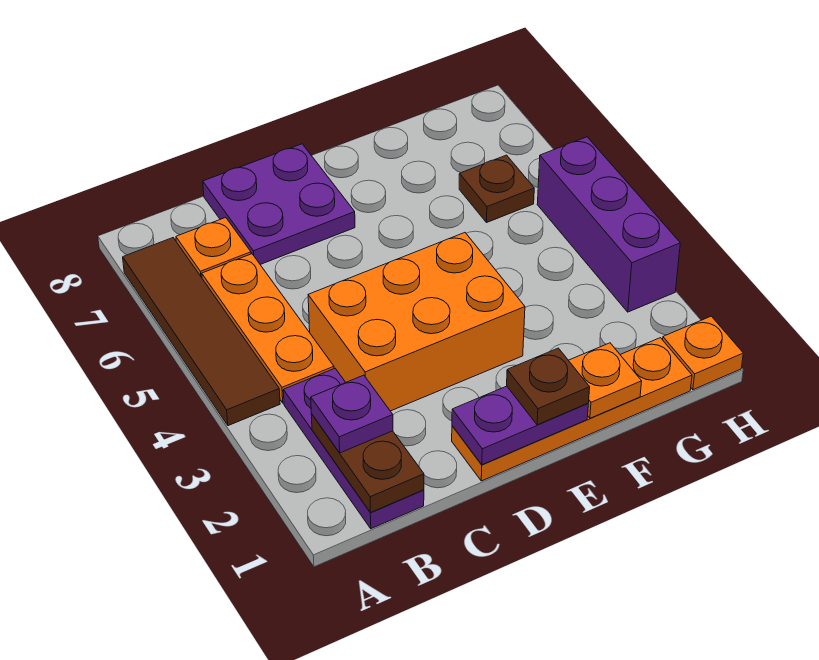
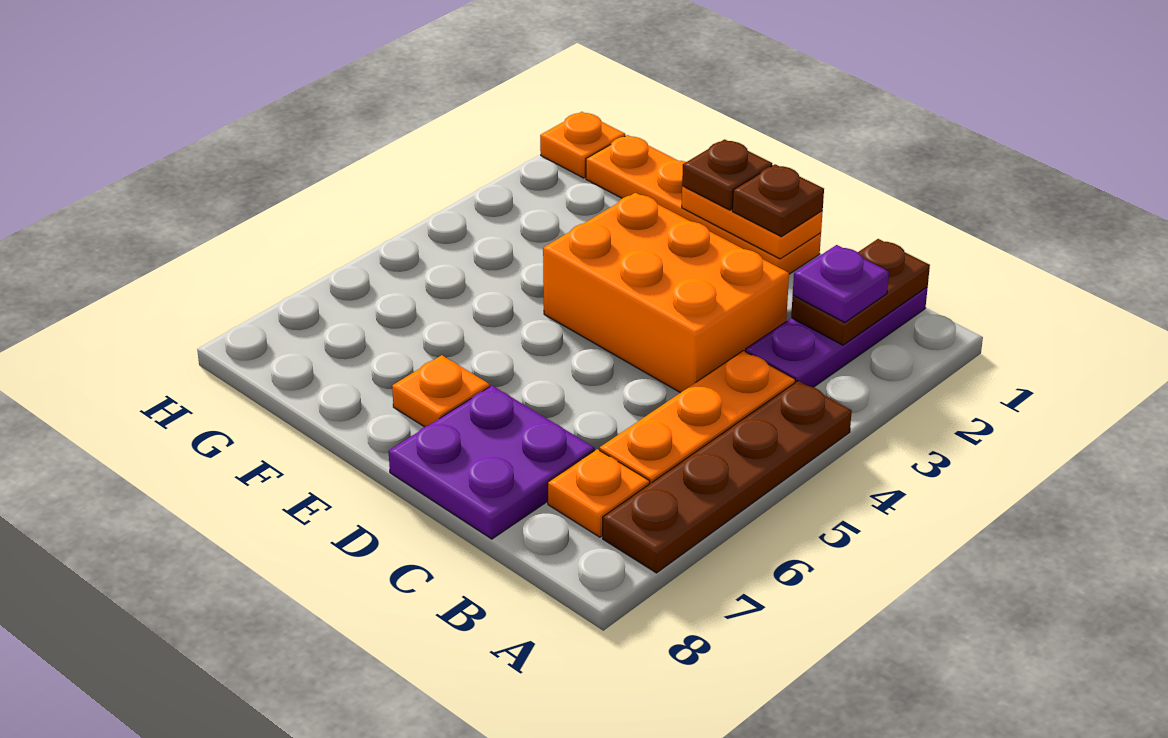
brown 1x4 tile [123,238,280,426] -> brown 1x4 plate [603,381,852,573]
purple 1x2 plate [452,386,588,465] -> orange 1x2 plate [682,186,823,259]
orange 1x1 plate [568,343,642,418] -> orange 1x1 plate moved to [392,355,490,427]
brown 1x1 plate [459,155,534,222] -> brown 1x1 plate moved to [732,164,824,237]
purple 1x3 brick [537,137,680,312] -> none

